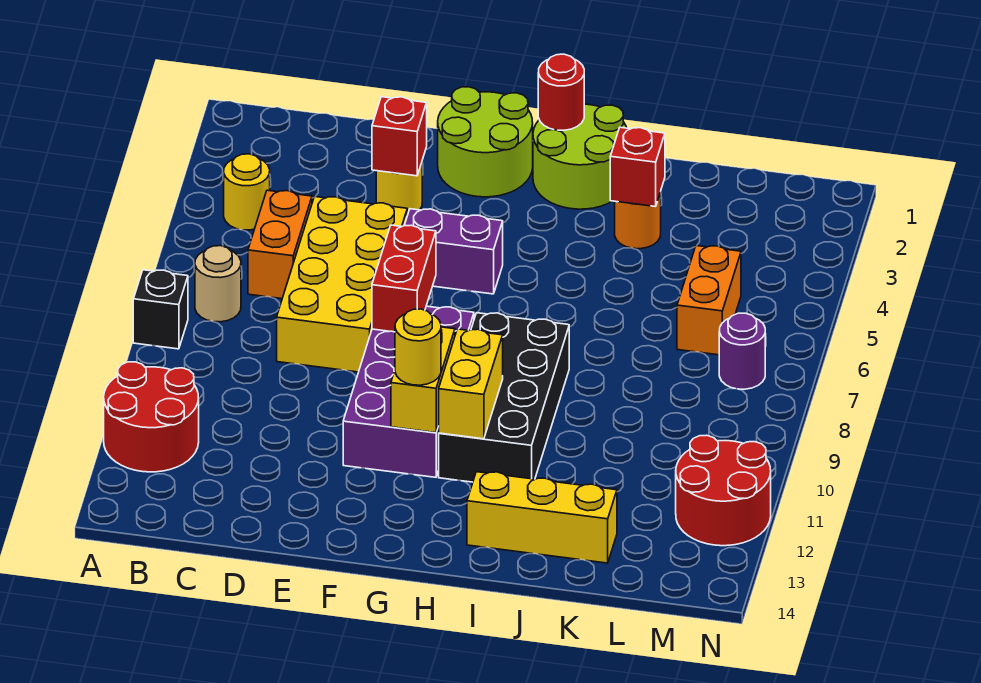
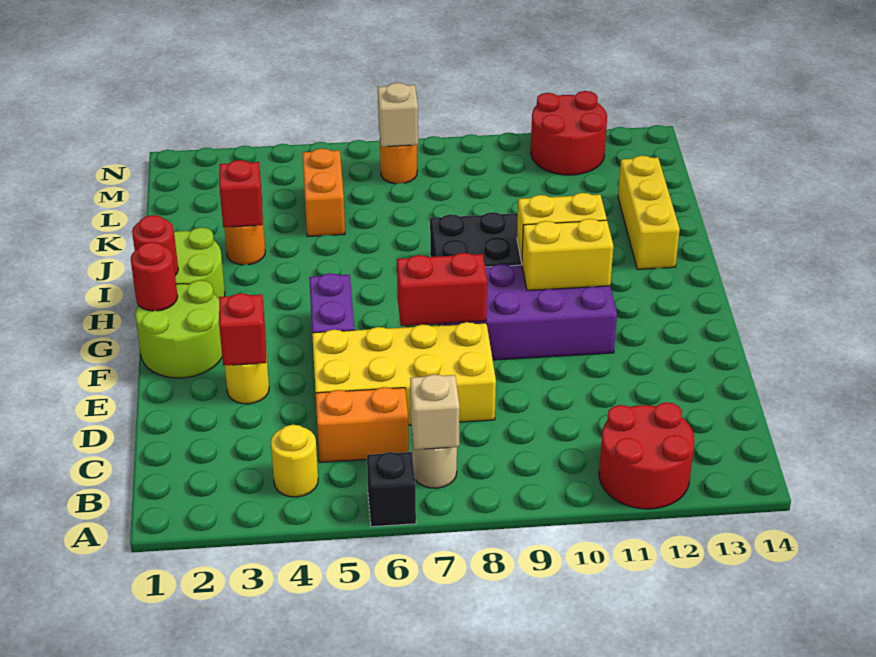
black 1x1 brick [133,270,188,349] -> black 1x1 brick moved to [367,452,416,527]
none -> tan 1x1 brick [410,374,460,450]
none -> red 1x1 round brick [131,242,178,311]
yellow 1x1 round brick [395,309,441,385] -> none
orange 1x2 brick [677,246,741,355] -> orange 1x2 brick turned to [302,148,345,236]
purple 1x1 round brick [719,313,765,389] -> orange 1x1 round brick [380,142,417,184]
none -> tan 1x1 brick [378,83,418,147]

